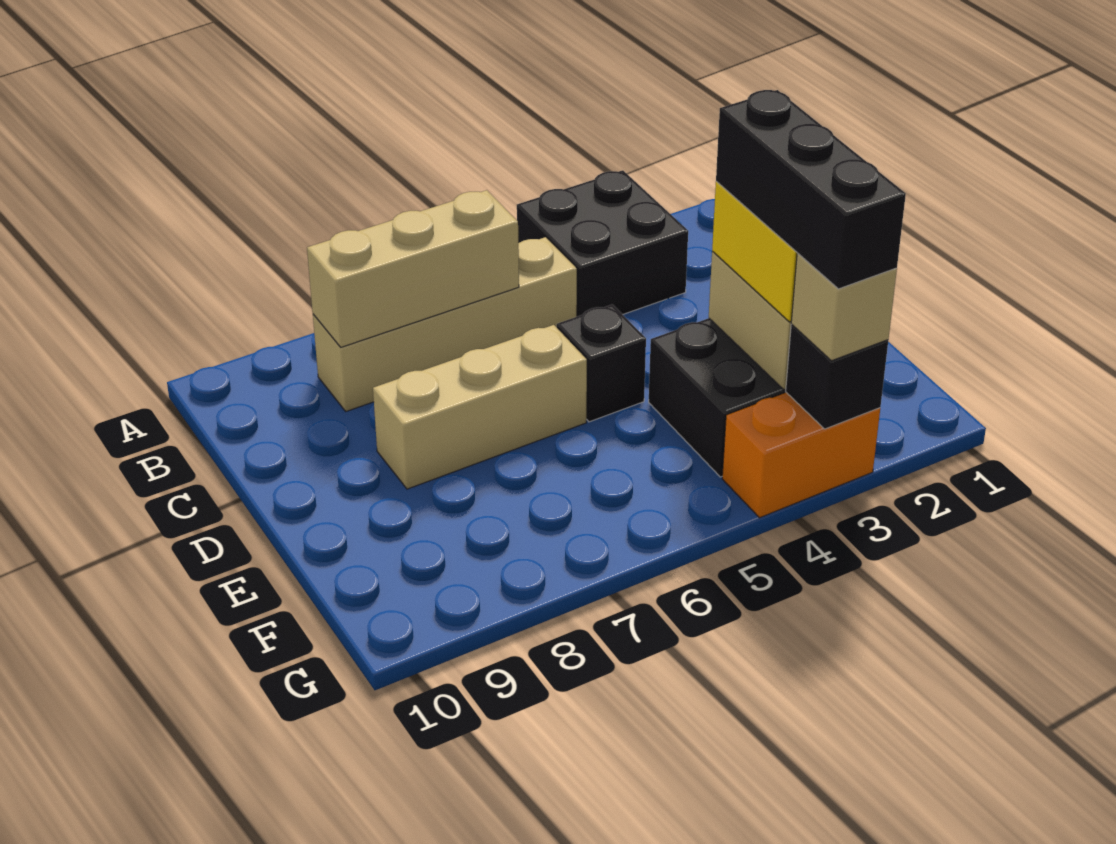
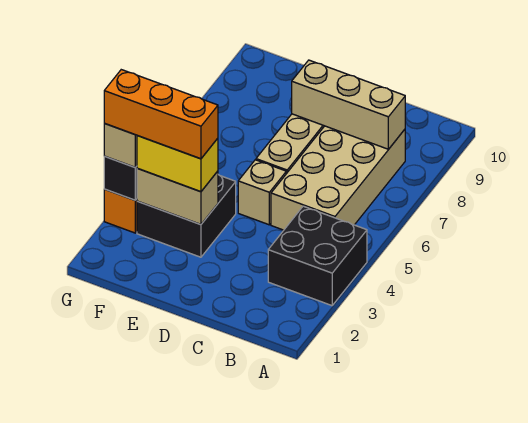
tan 1x4 brick [313,237,577,411] -> tan 2x4 brick [271,126,405,230]
tan 1x3 brick [307,190,519,347] -> tan 1x3 brick turned to [292,60,405,149]
black 1x1 brick [557,304,646,422] -> tan 1x1 brick [238,160,286,225]
black 1x3 brick [716,90,906,289] -> orange 1x3 brick [104,70,218,159]

